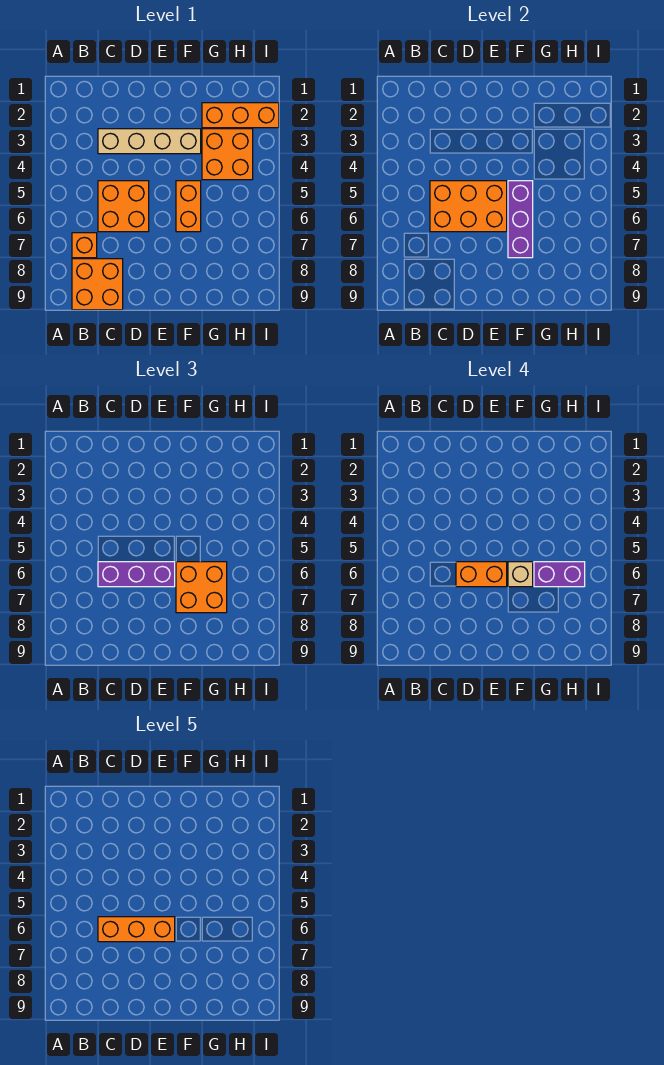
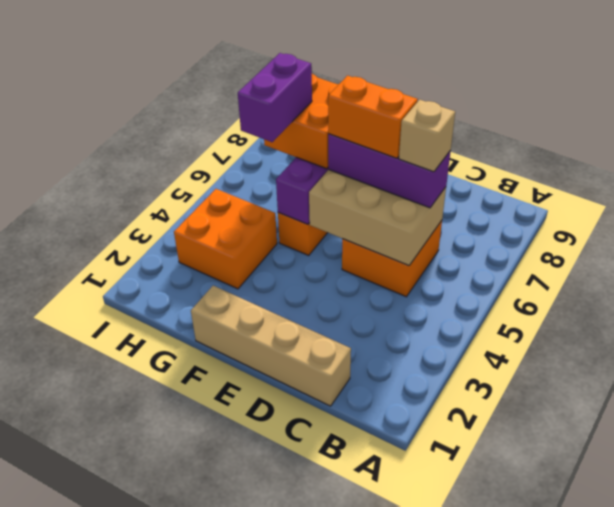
orange 1x1 brick [72,233,97,258] -> none
orange 2x2 brick [72,259,123,310] -> none
tan 1x4 brick [98,129,201,154] -> tan 1x4 brick moved to [191,286,351,406]
orange 2x3 brick [430,181,507,232] -> tan 2x3 brick [309,170,446,266]
orange 1x3 brick [98,917,175,942] -> none
tan 1x1 brick [508,562,533,587] -> tan 1x1 brick moved to [399,100,455,172]
orange 1x3 brick [202,103,279,128] -> none
purple 1x2 brick [534,562,585,587] -> purple 1x2 brick turned to [238,53,312,142]

